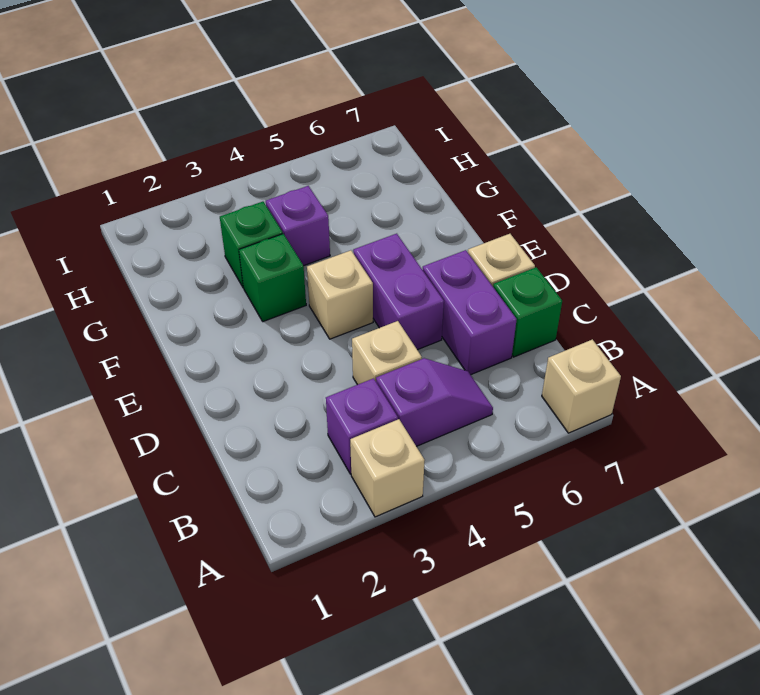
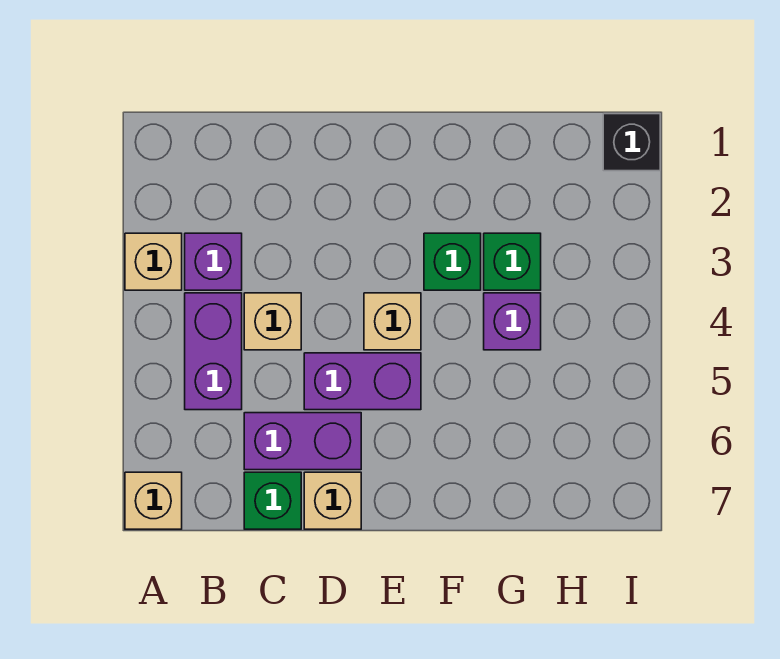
purple 1x2 slope [376,358,493,446] -> purple 1x2 brick [185,293,242,410]
none -> black 1x1 brick [603,114,660,171]

